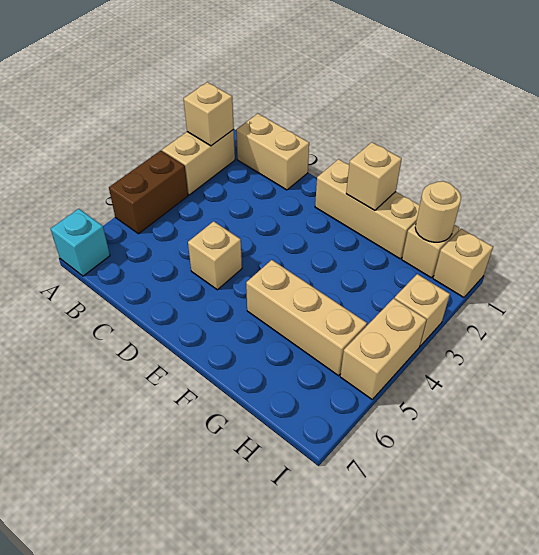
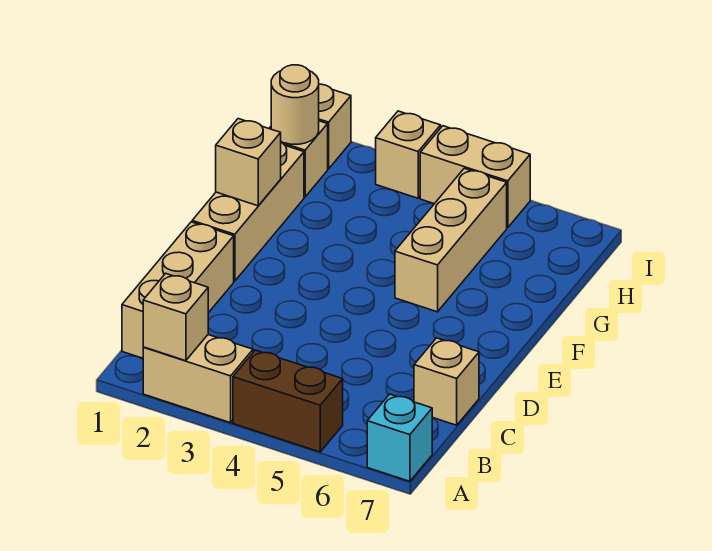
tan 1x2 brick [236,114,309,190] -> tan 1x3 brick [122,222,234,358]
tan 1x1 brick [188,221,242,290] -> tan 1x1 brick moved to [414,338,479,425]

